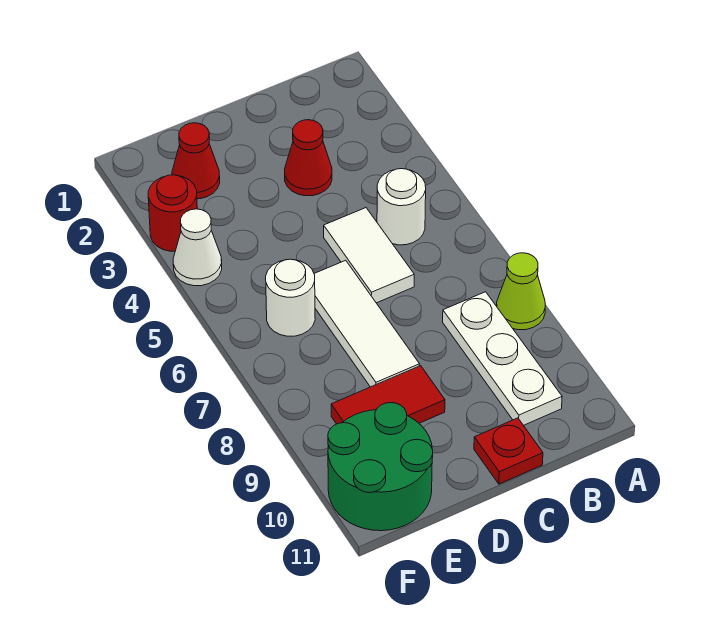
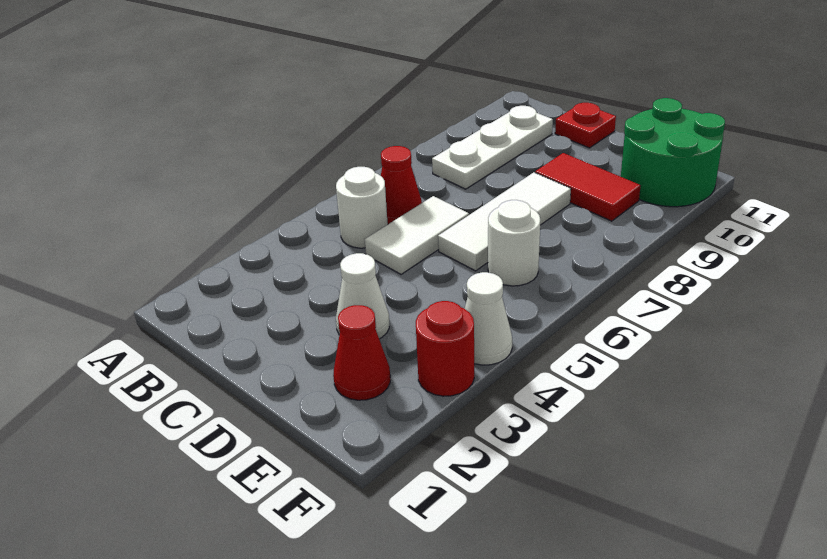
lime 1x1 cone [497,253,545,330] -> none
red 1x1 cone [285,120,332,196] -> red 1x1 cone moved to [381,146,422,224]
none -> white 1x1 cone [336,253,389,339]

